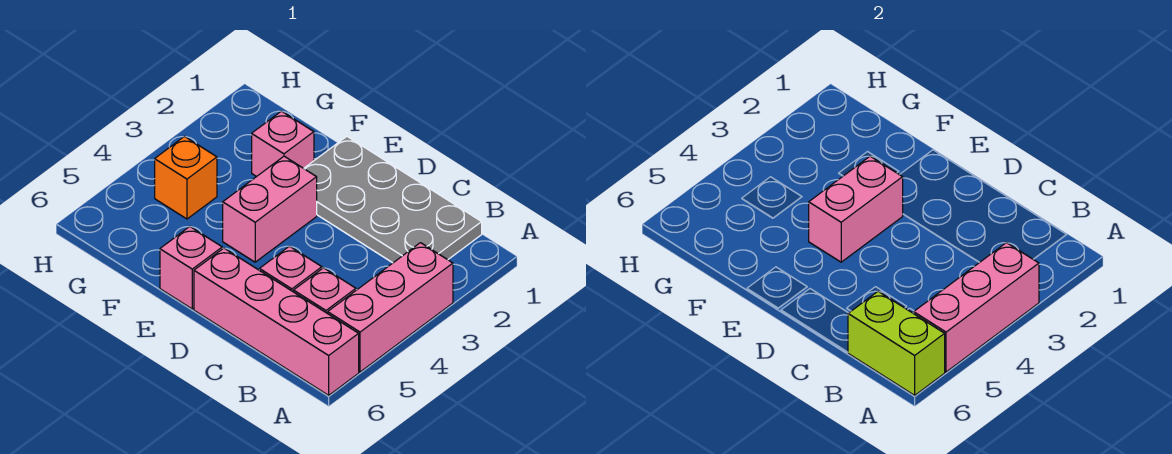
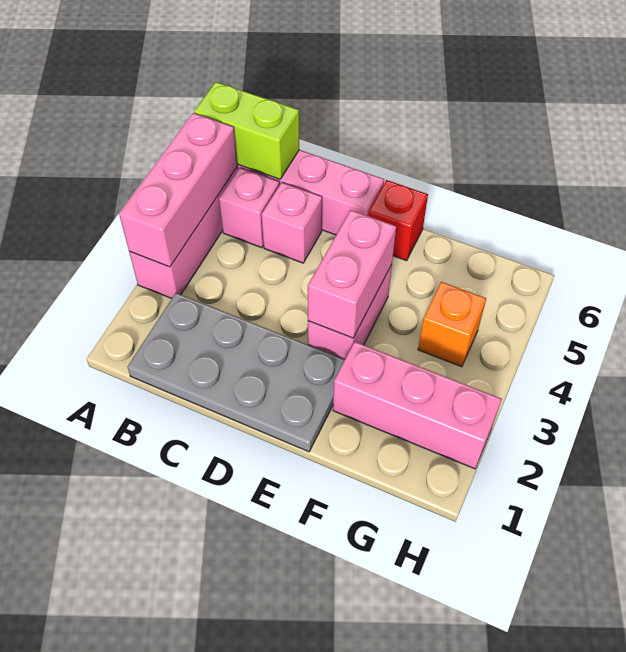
pink 1x1 brick [160,227,222,309] -> red 1x1 brick [369,180,428,261]
pink 1x1 brick [252,111,314,177] -> pink 1x3 brick [333,342,502,469]

